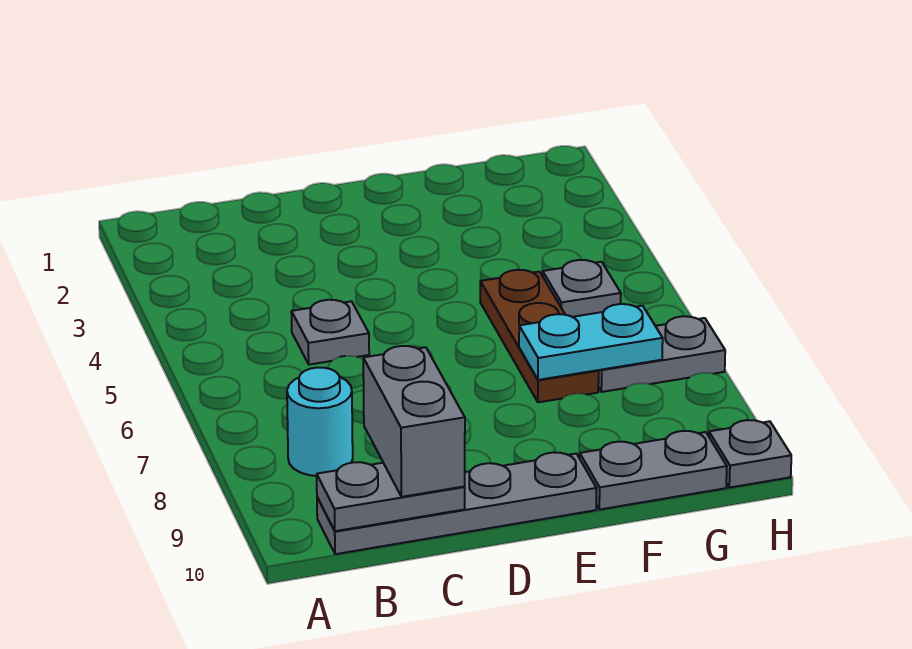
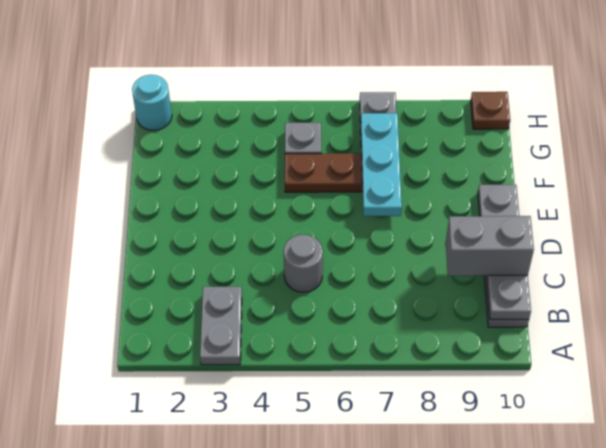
cyan 1x1 round brick [287,368,353,476] -> cyan 1x1 round brick moved to [132,75,172,130]
grey 1x1 plate [291,300,369,365] -> grey 1x1 round brick [284,235,323,292]
cyan 1x2 plate [519,304,663,380] -> cyan 1x3 plate [361,113,402,216]
grey 1x2 plate [580,431,727,510] -> grey 1x2 plate moved to [200,287,242,365]
grey 1x1 plate [709,420,791,488] -> brown 1x1 plate [471,92,510,129]

